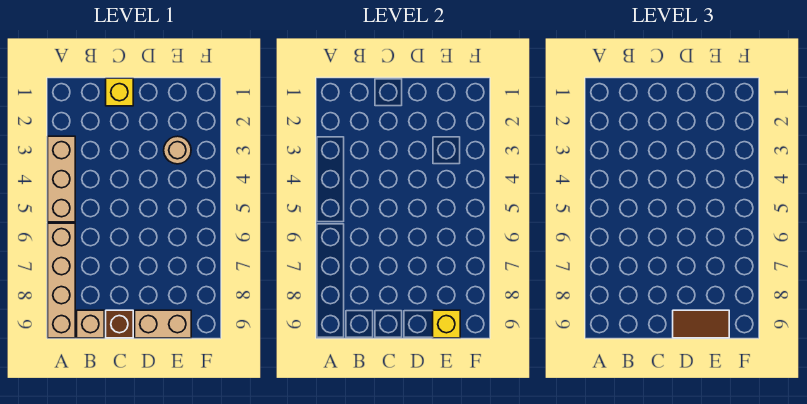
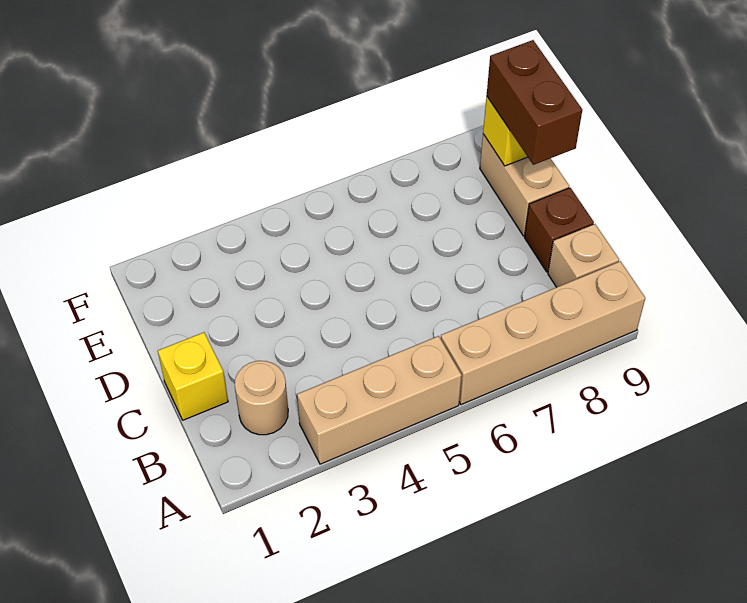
brown 1x2 tile [673,310,729,338] -> brown 1x2 brick [487,40,582,165]
tan 1x1 round brick [164,136,191,164] -> tan 1x1 round brick moved to [235,361,288,435]

